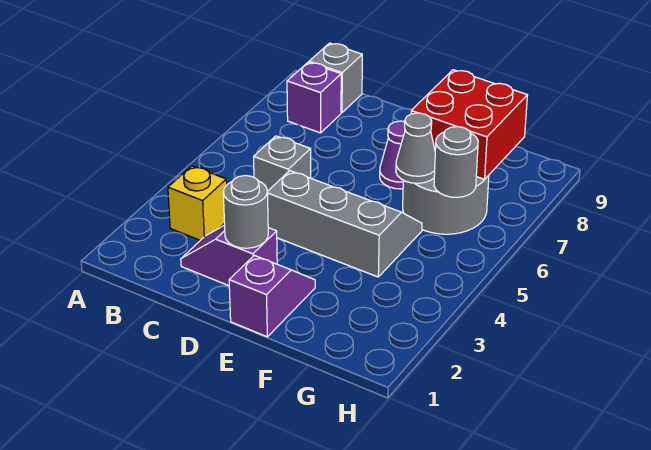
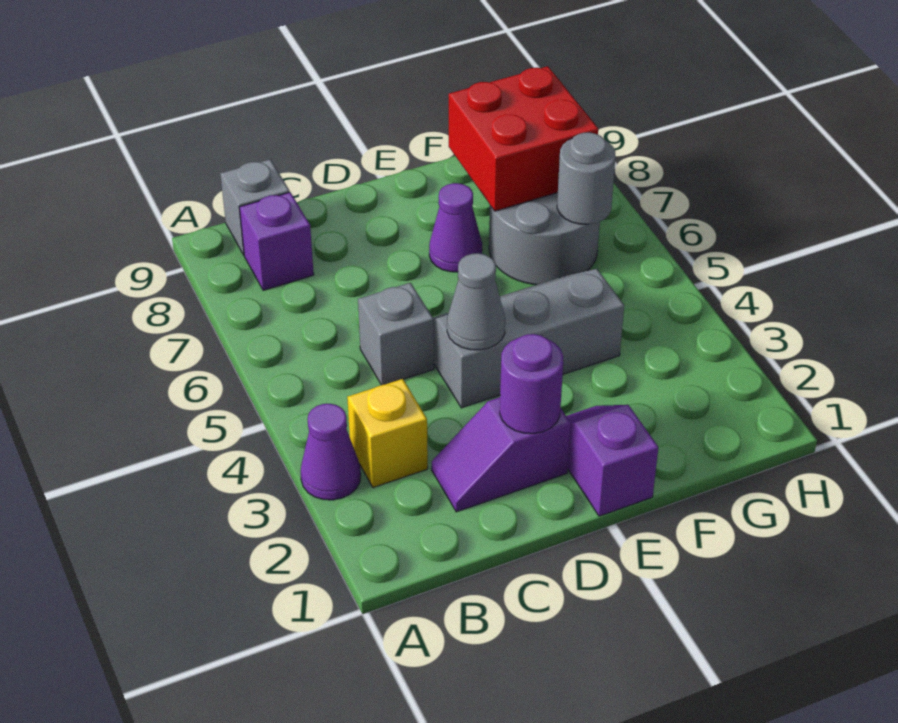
none -> purple 1x1 cone [301,404,361,500]
grey 1x1 round brick [223,176,268,248] -> purple 1x1 round brick [500,334,563,434]
grey 1x1 cone [396,113,435,183] -> grey 1x1 cone moved to [447,253,505,350]

